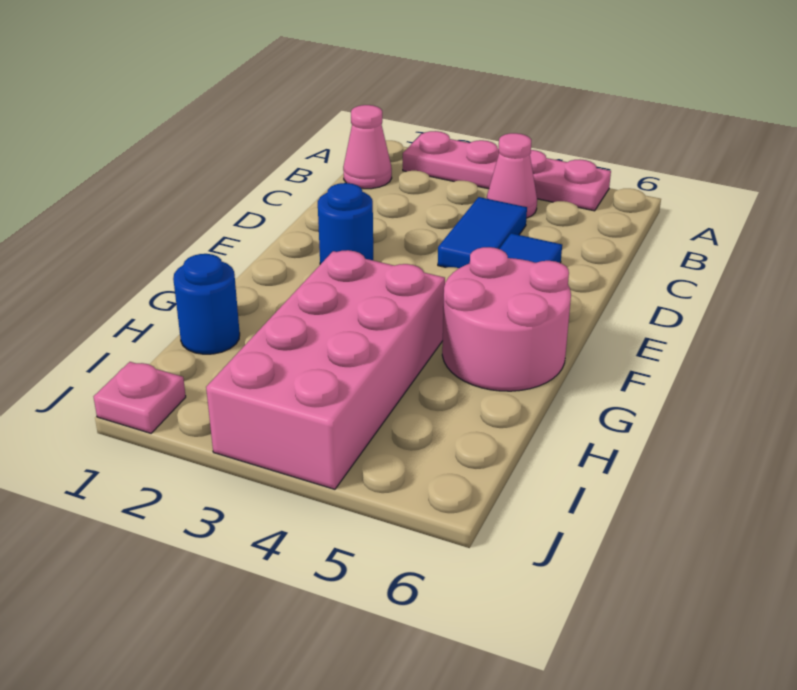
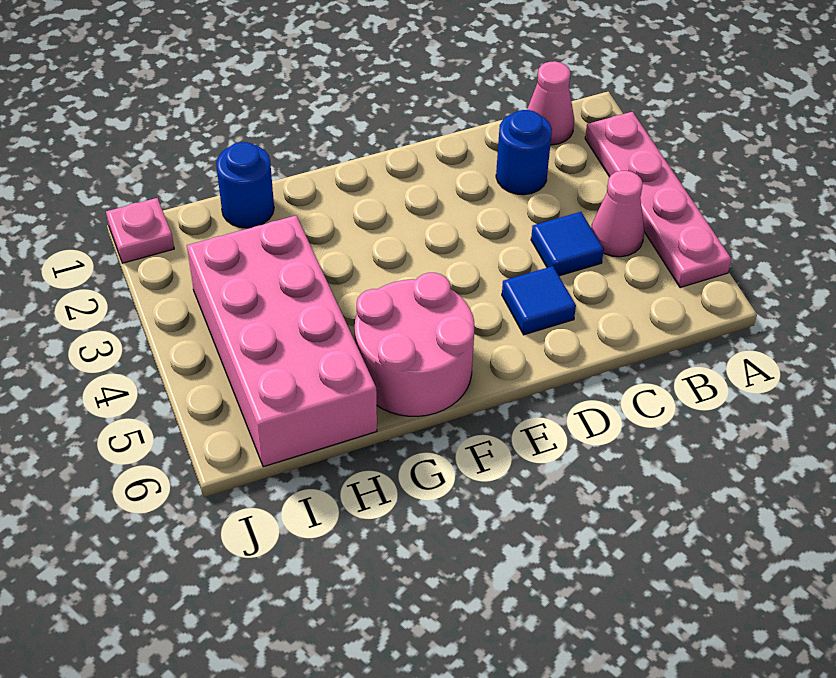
blue 1x2 tile [438,197,527,268] -> blue 1x1 tile [531,212,604,276]
blue 1x1 round brick [318,183,373,264] -> blue 1x1 round brick moved to [496,110,552,195]
pink 2x4 brick [206,250,445,489] -> pink 2x4 brick turned to [187,215,377,467]

